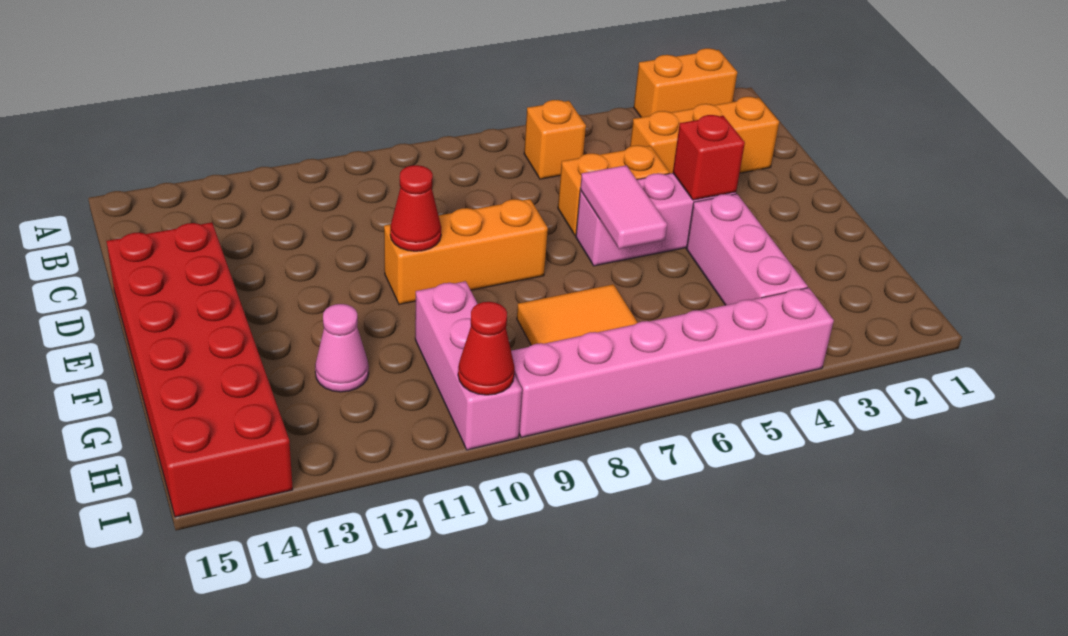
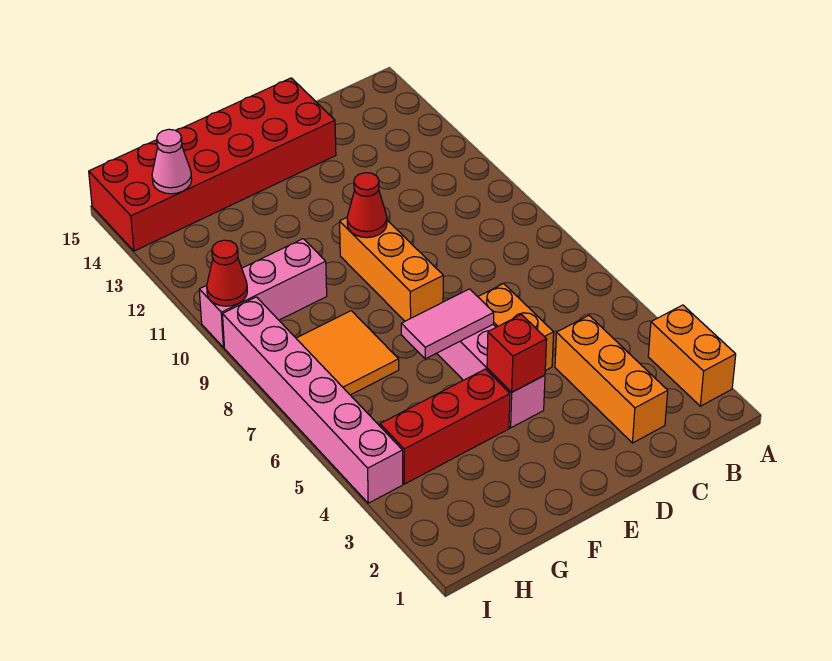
orange 1x1 brick [524,100,586,179] -> none
pink 1x3 brick [687,194,808,305] -> red 1x3 brick [380,369,510,484]
pink 1x1 cone [315,304,369,392] -> pink 1x1 cone moved to [152,129,192,194]

